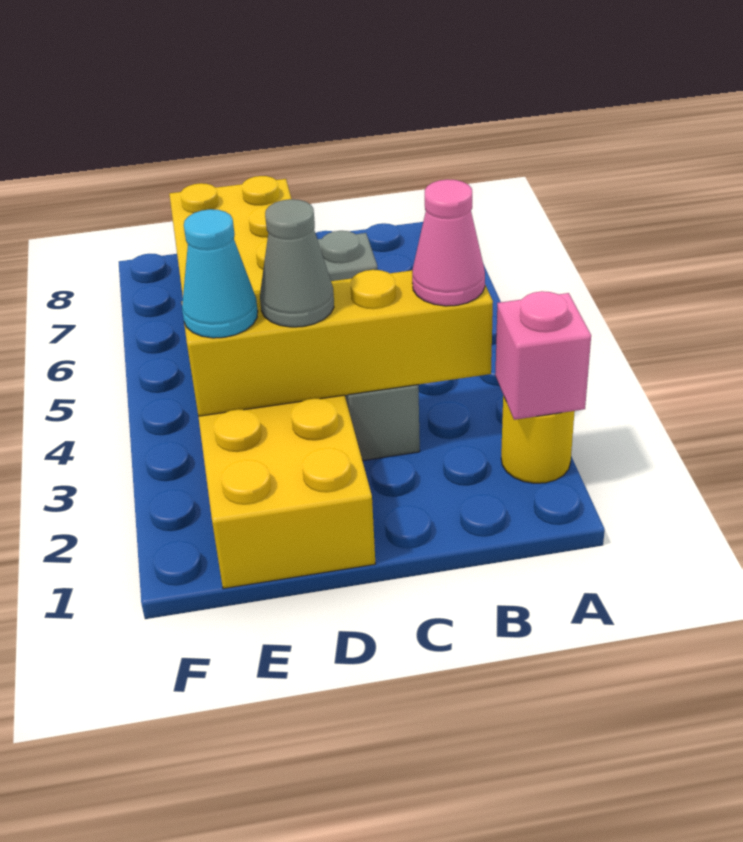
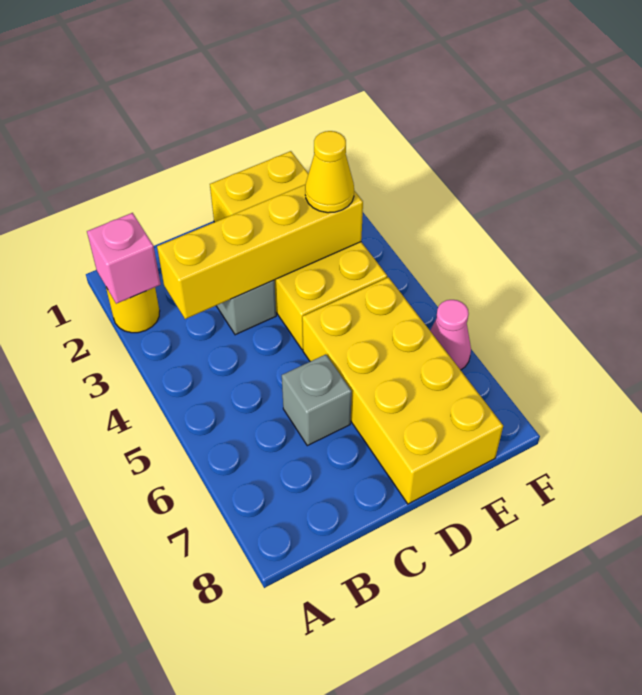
pink 1x1 cone [412,179,485,306] -> pink 1x1 cone moved to [430,300,471,370]
grey 1x1 cone [260,199,334,327] -> none
cyan 1x1 cone [182,209,258,338] -> yellow 1x1 cone [305,131,354,213]

